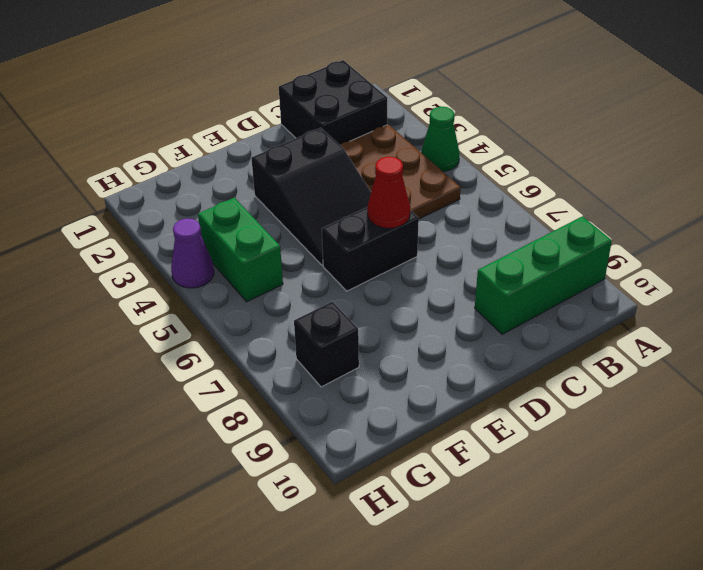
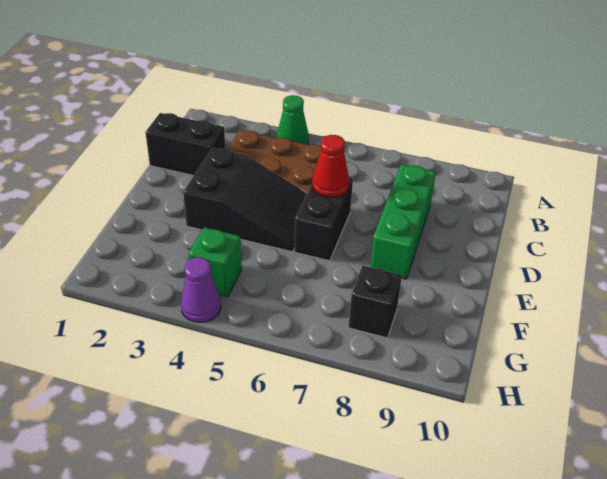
green 1x3 brick [475,216,612,334] -> green 1x3 brick moved to [370,164,436,279]
black 2x2 brick [279,60,387,145] -> black 1x2 brick [145,113,225,176]
green 1x2 brick [198,198,283,302] -> green 1x1 brick [188,227,242,297]

